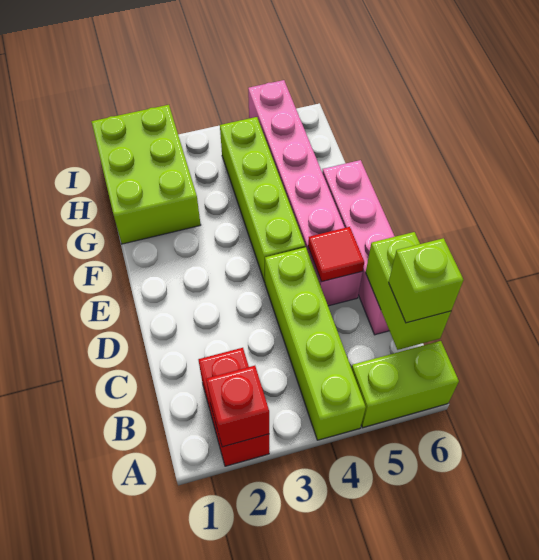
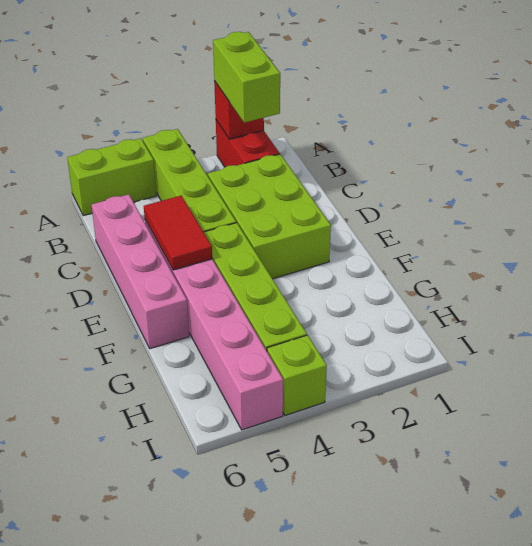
lime 1x2 brick [366,232,451,350] -> lime 1x2 brick moved to [213,32,280,123]
lime 1x1 brick [389,238,464,323] -> lime 1x1 brick moved to [267,335,327,415]
red 1x1 tile [308,227,364,282] -> red 1x2 tile [144,196,212,270]
lime 2x3 brick [92,105,201,244] -> lime 2x3 brick moved to [208,154,331,279]

